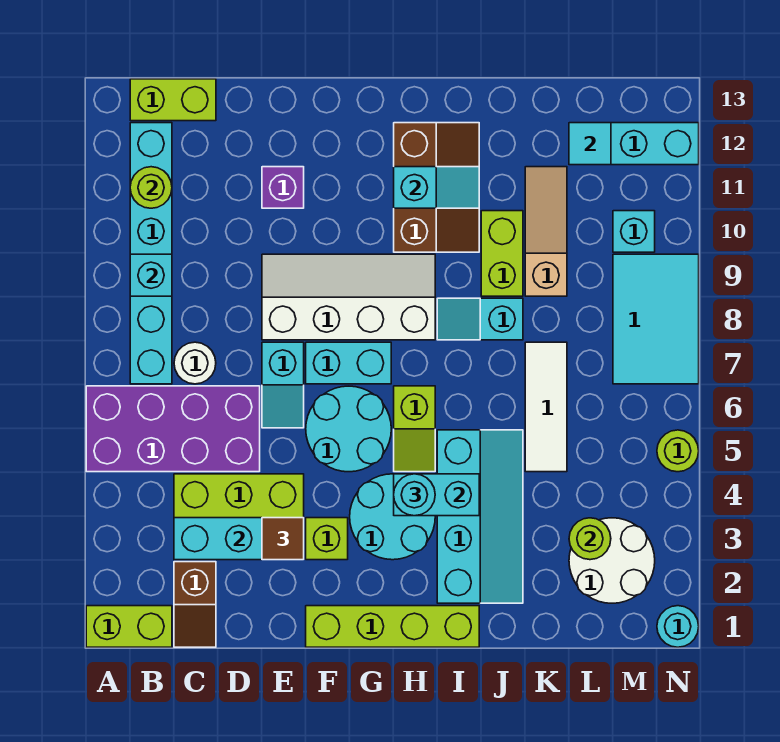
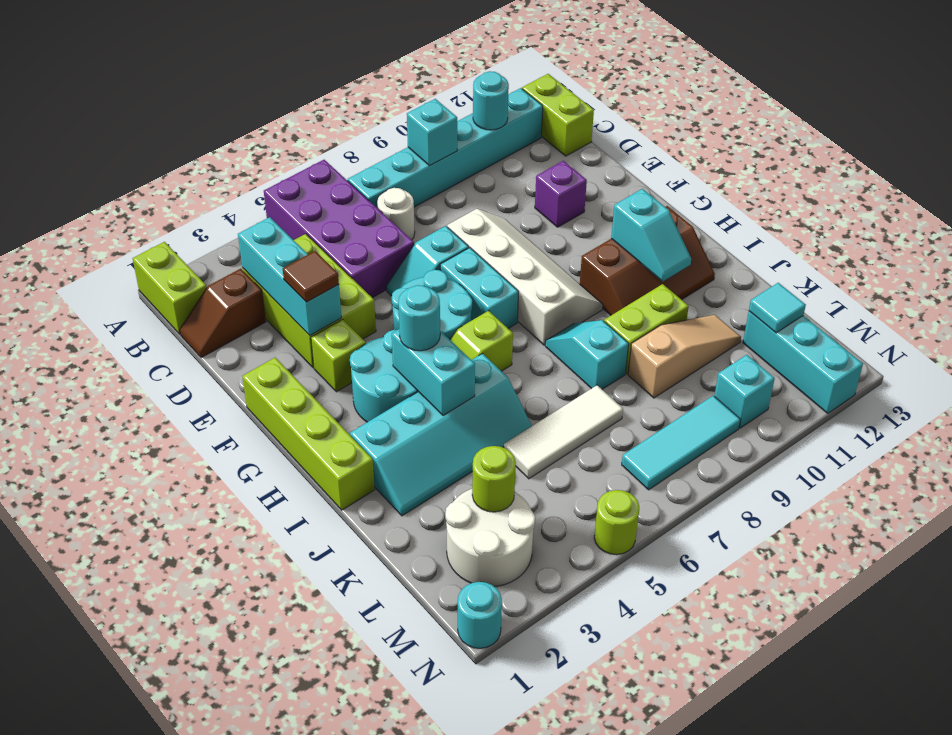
lime 1x1 round brick [130,167,172,208] -> cyan 1x1 round brick [473,71,509,130]
cyan 2x3 tile [613,254,699,384] -> cyan 1x3 tile [622,396,741,490]

